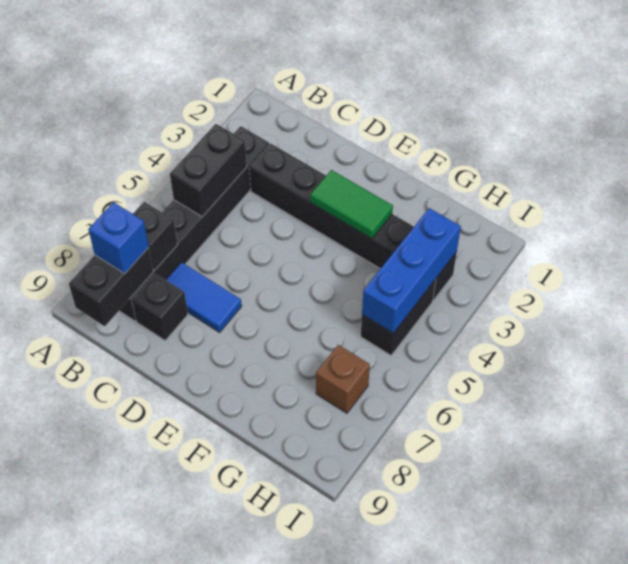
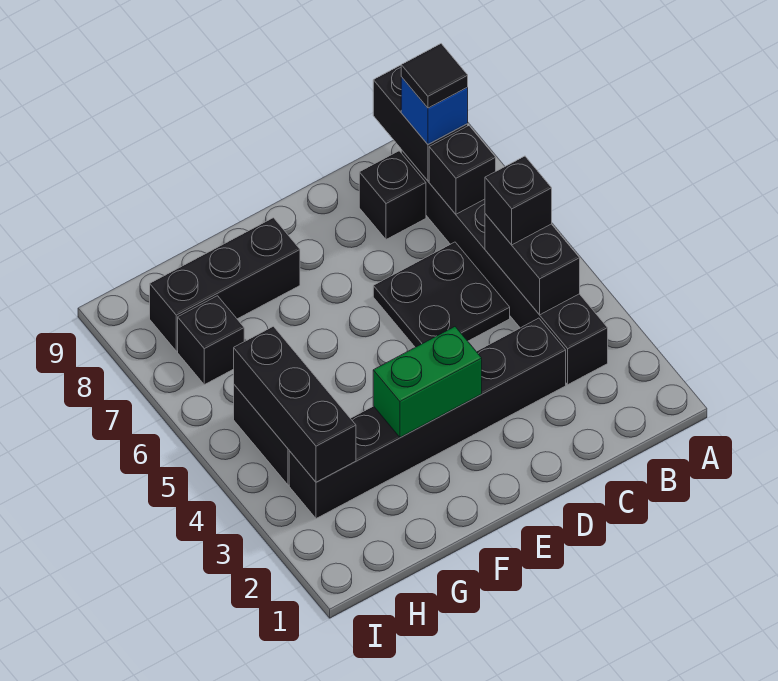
none -> black 1x1 brick [485,156,552,245]
none -> black 1x1 tile [401,44,468,108]
none -> black 2x2 plate [373,242,510,347]
blue 1x2 tile [166,262,242,332] -> none
green 1x2 tile [310,170,393,239] -> green 1x2 brick [373,327,482,438]
none -> black 1x3 brick [150,218,300,351]
blue 1x3 brick [362,208,461,333] -> black 1x3 brick [234,326,356,482]
brown 1x1 brick [316,345,370,413] -> black 1x1 brick [178,296,244,385]

